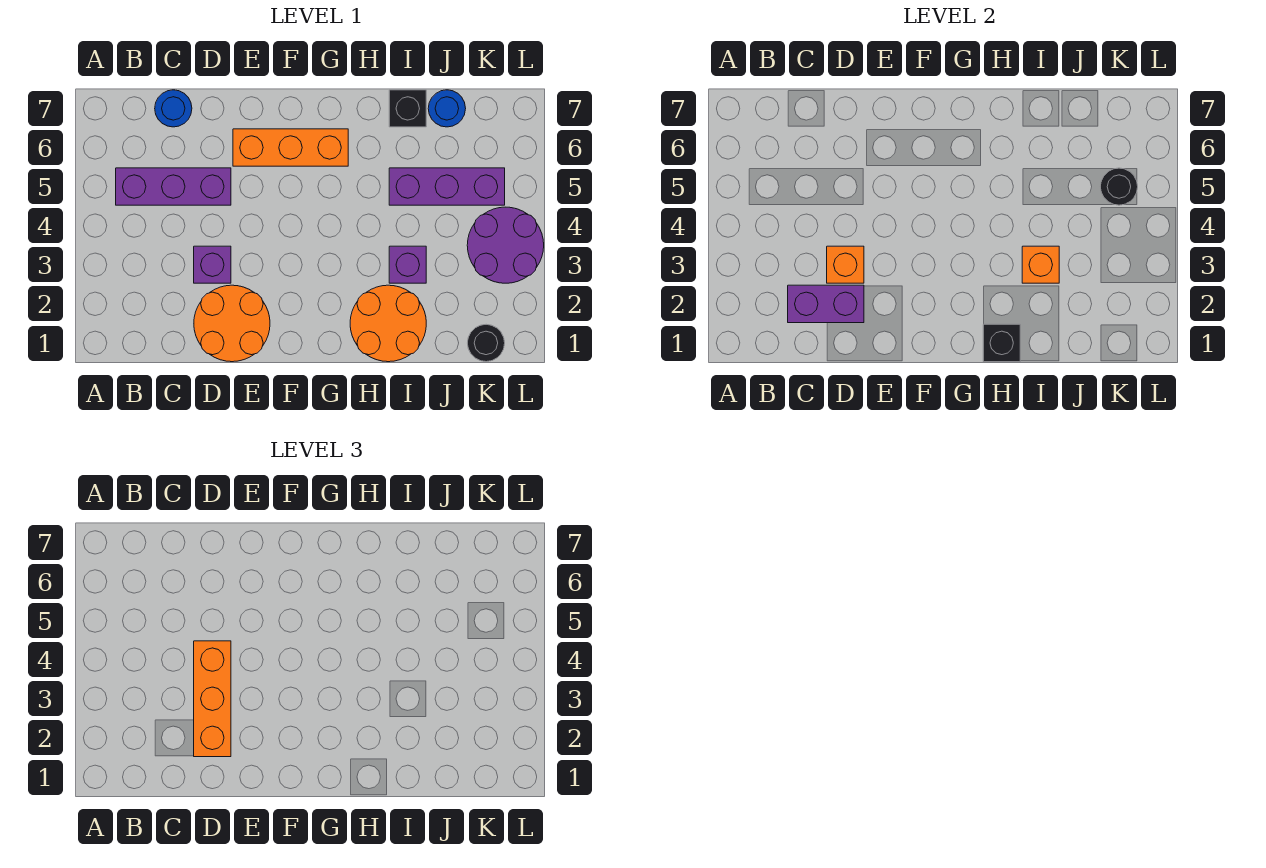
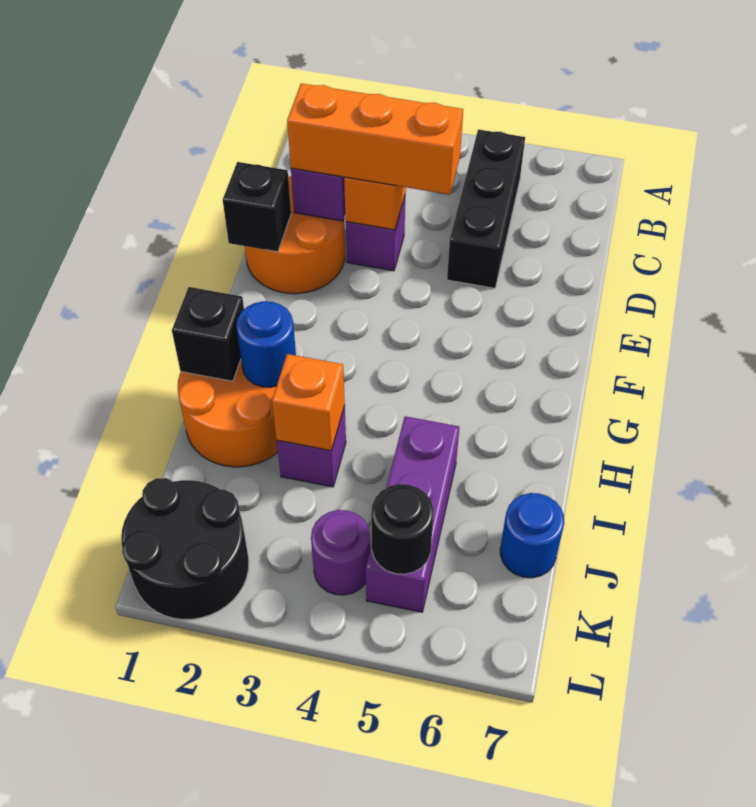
purple 1x3 brick [116,168,231,205] -> black 1x3 brick [447,130,525,288]
blue 1x1 round brick [155,90,192,127] -> blue 1x1 round brick moved to [236,301,296,387]
orange 1x3 brick [233,129,348,166] -> none
black 1x1 brick [389,90,426,127] -> black 1x1 brick moved to [223,162,291,252]
black 1x1 round brick [468,324,505,362] -> black 2x2 round brick [121,478,249,619]
purple 2x2 round brick [467,207,544,283] -> purple 1x1 round brick [311,510,370,595]

